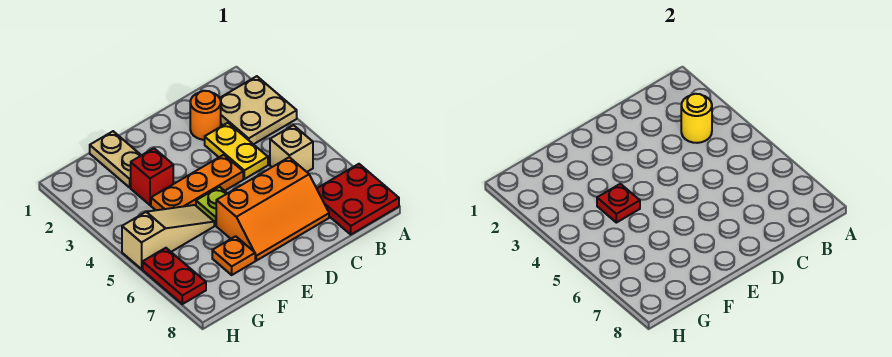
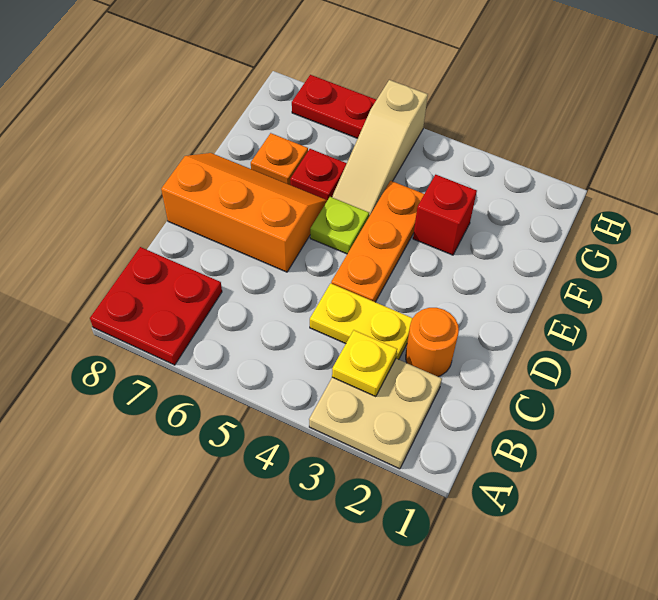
yellow 1x1 round brick [681,94,712,143] -> yellow 1x1 plate [332,330,397,397]
tan 1x1 brick [270,125,313,172] -> none
orange 2x3 slope [216,157,329,261] -> orange 2x3 slope turned to [161,153,327,272]
tan 1x2 plate [90,131,141,187] -> none
red 1x1 plate [597,184,640,223] -> red 1x1 plate moved to [290,149,347,200]

